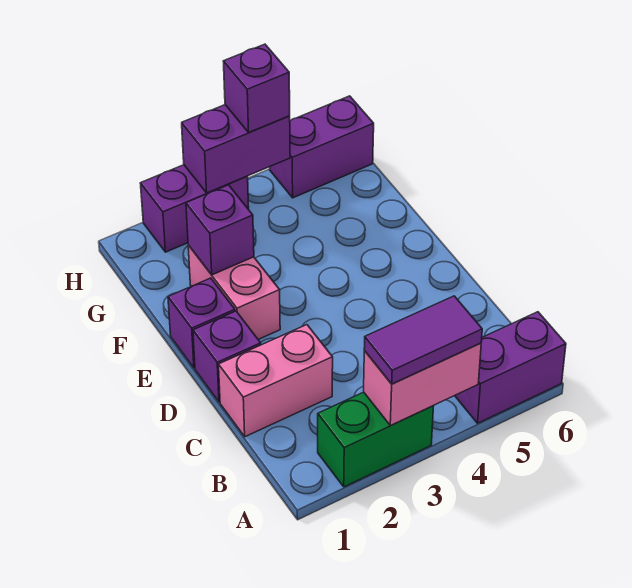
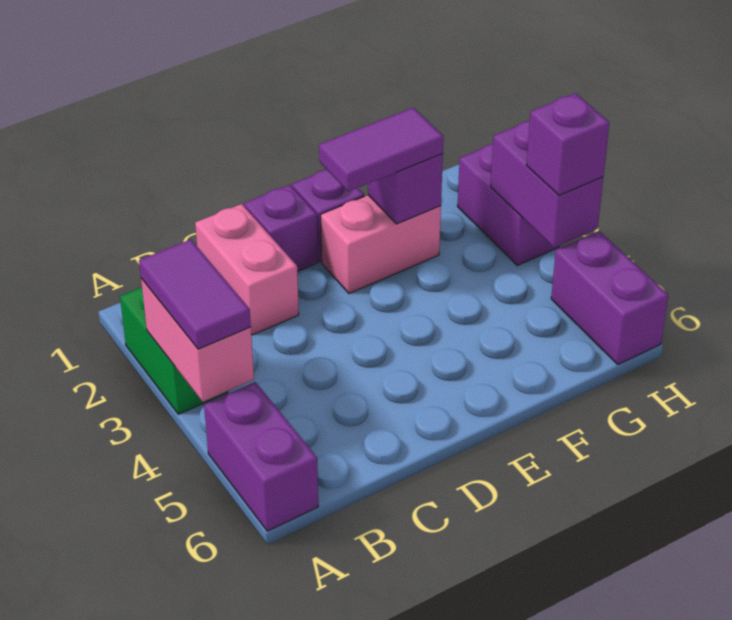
none -> purple 1x2 tile [319,108,443,192]

